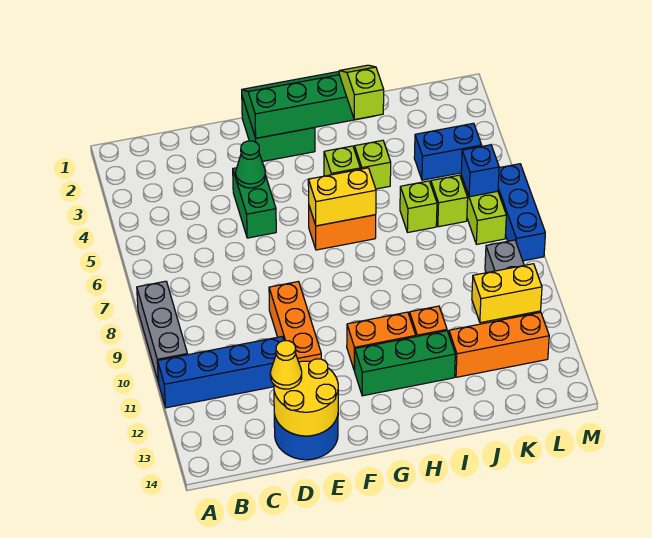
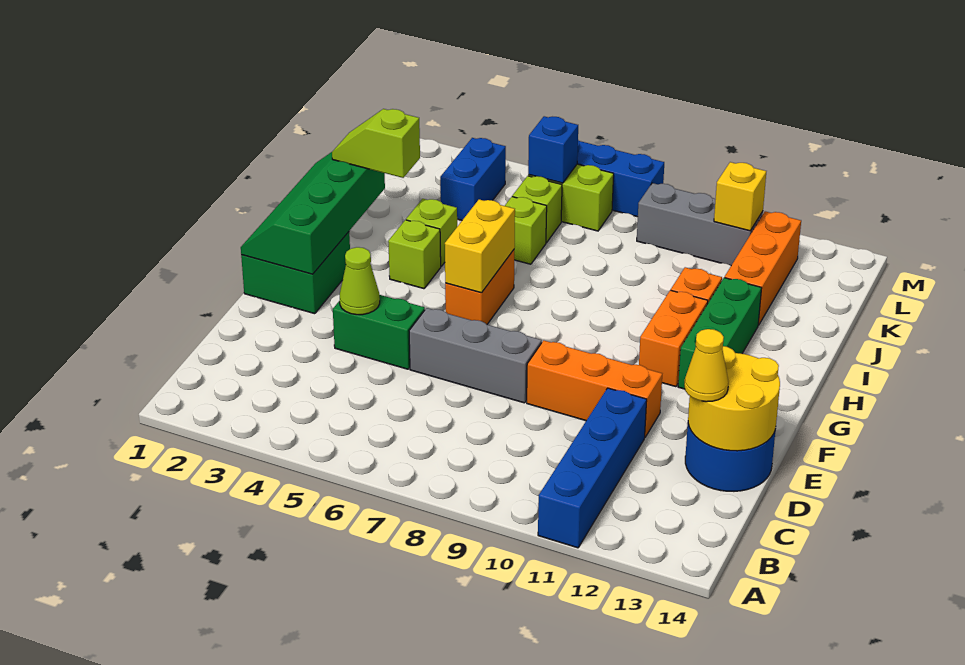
grey 1x3 brick [137,281,188,383] -> grey 1x3 brick moved to [409,308,542,403]
green 1x1 cone [236,141,266,188] -> lime 1x1 cone [340,247,380,315]
yellow 1x2 brick [472,264,542,323] -> yellow 1x1 brick [714,162,766,231]

